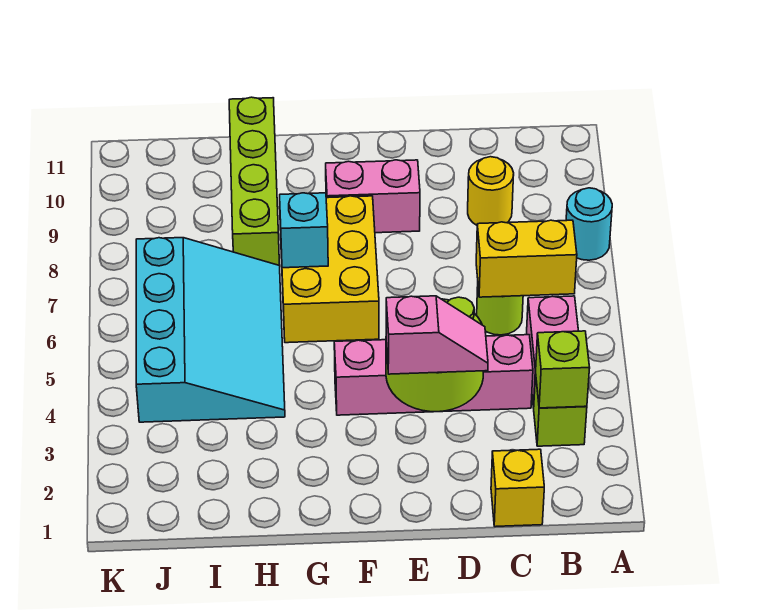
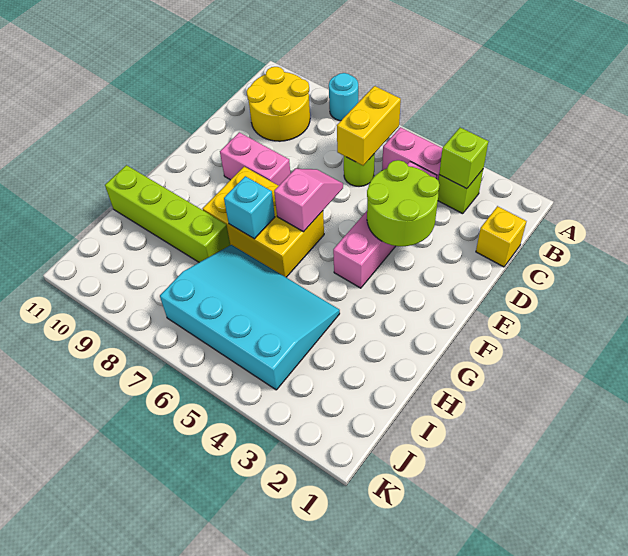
yellow 1x1 round brick [468,157,514,225] -> yellow 2x2 round brick [247,67,310,141]
pink 1x2 slope [386,296,488,374] -> pink 1x2 slope moved to [274,169,343,232]
pink 1x2 brick [326,160,420,233] -> pink 1x2 brick turned to [220,132,290,186]

